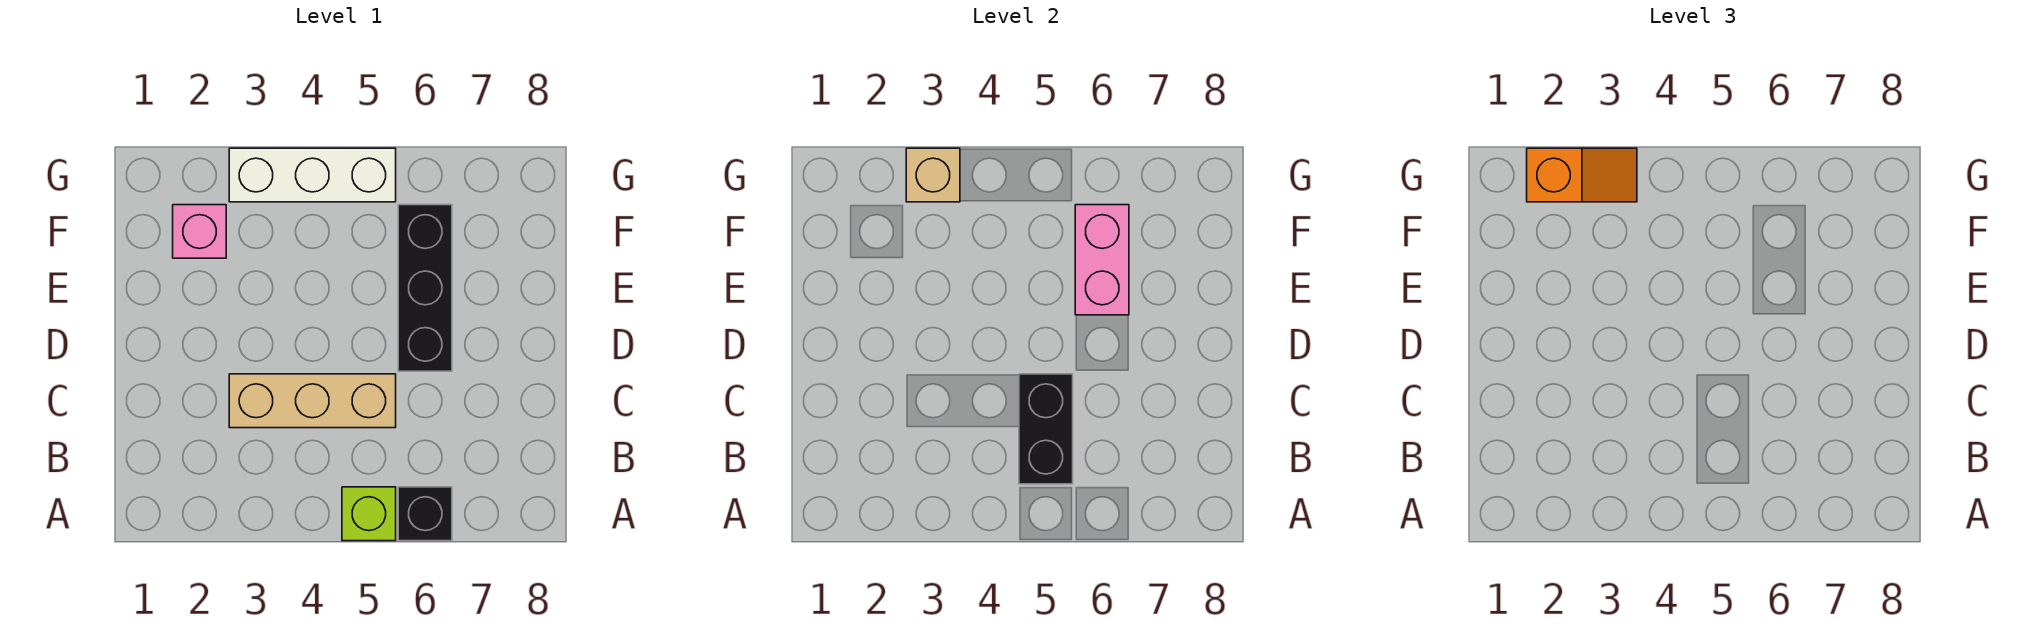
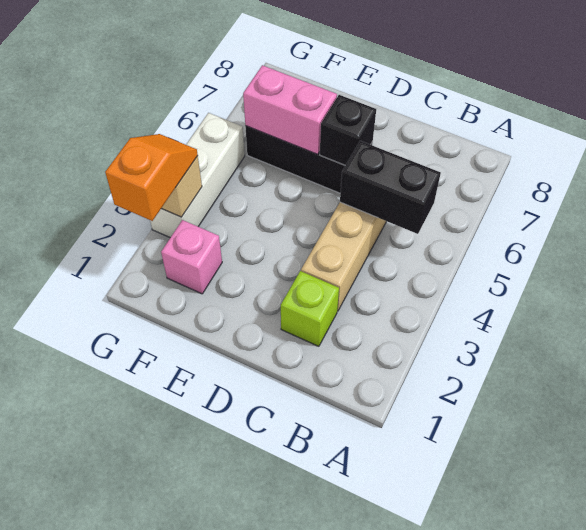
lime 1x1 brick [342,487,396,541] -> lime 1x1 brick moved to [281,271,339,346]
black 1x1 brick [398,487,452,541] -> black 1x1 brick moved to [320,95,376,165]

